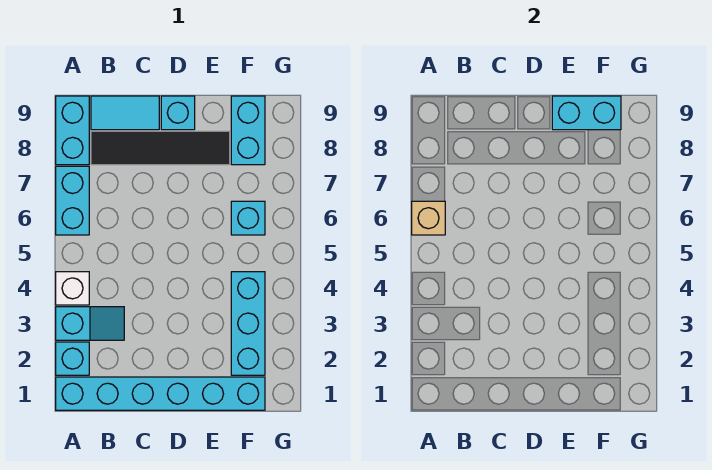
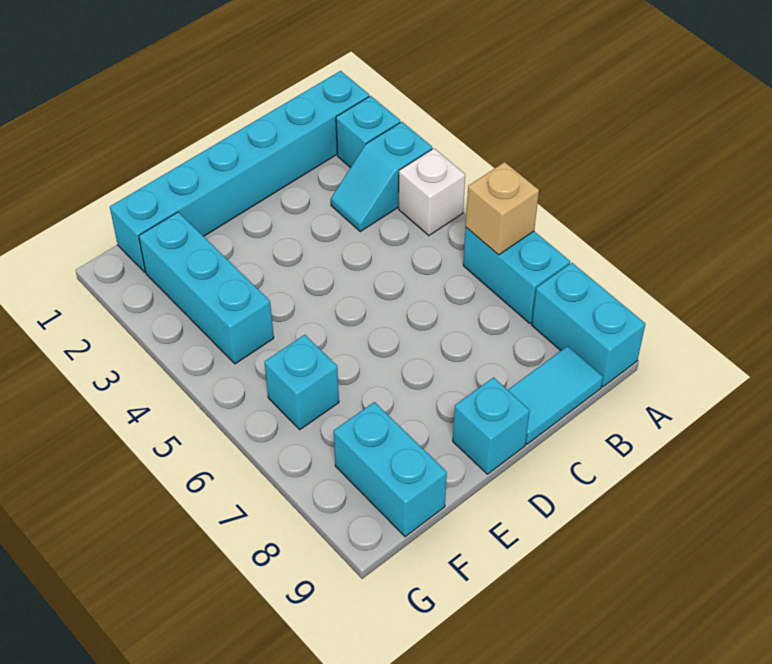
black 1x4 tile [91,131,230,165] -> none
cyan 1x2 brick [552,96,621,130] -> none

